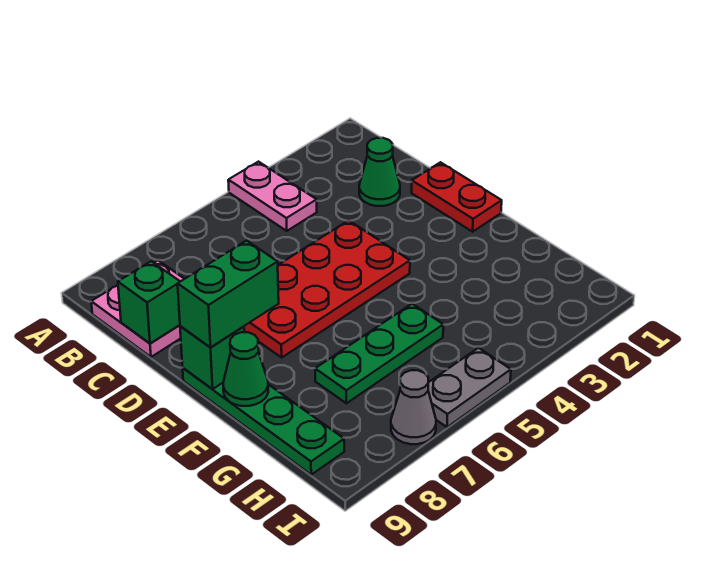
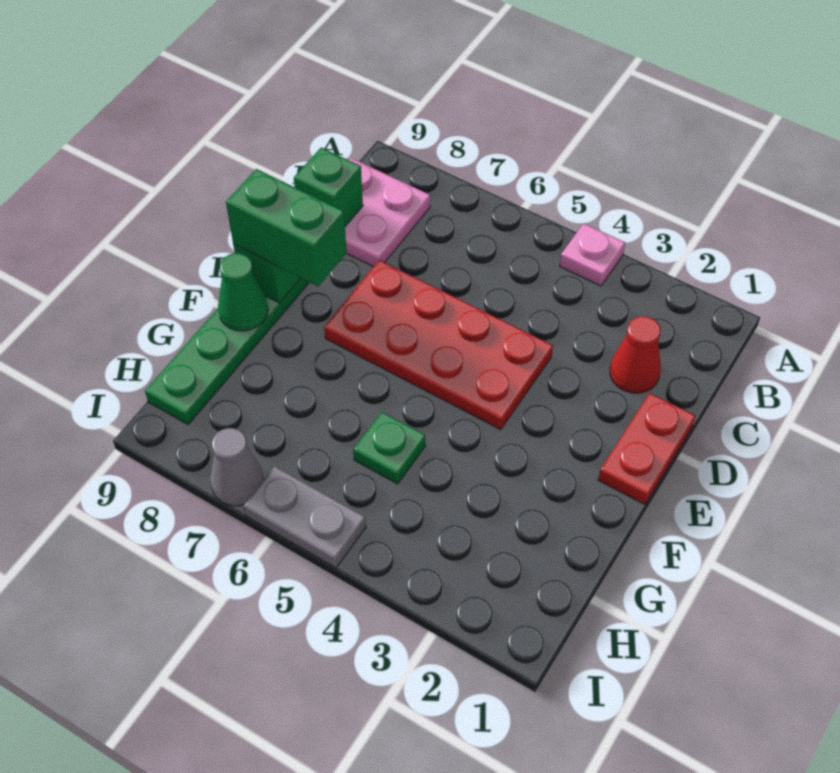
pink 1x2 plate [228,162,317,231] -> pink 1x1 plate [560,224,625,286]
green 1x1 cone [359,138,400,206] -> red 1x1 cone [610,316,661,393]
green 1x3 plate [315,304,443,403] -> green 1x1 plate [353,412,425,484]

